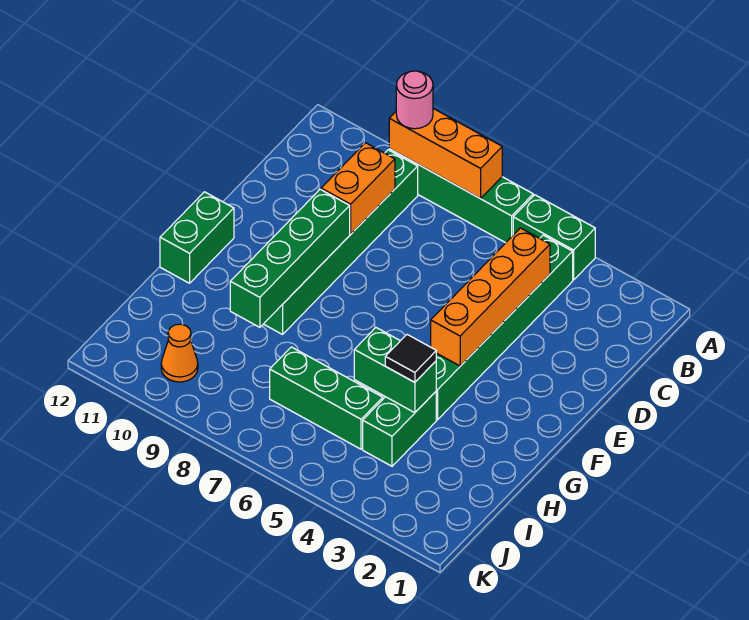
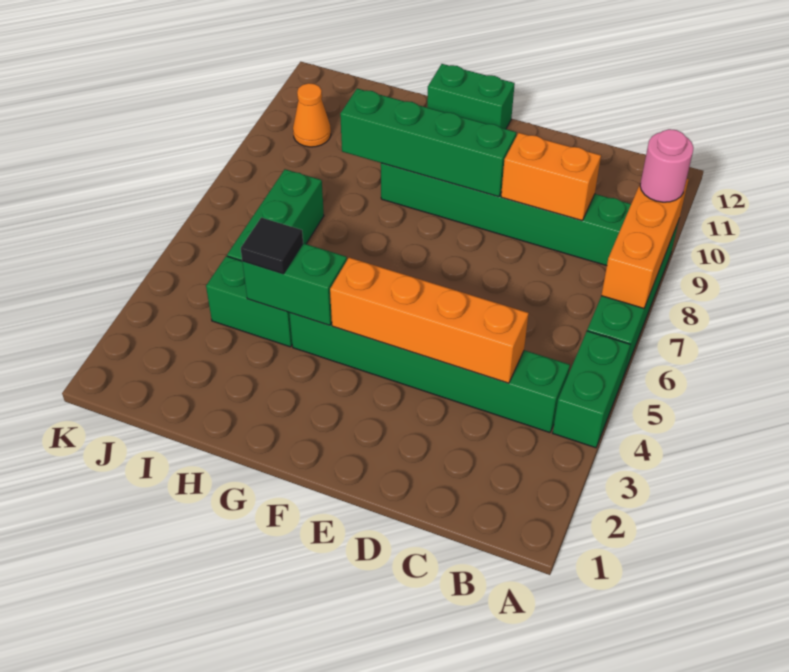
green 1x2 brick [354,328,436,413] -> green 1x2 brick turned to [242,243,347,325]

